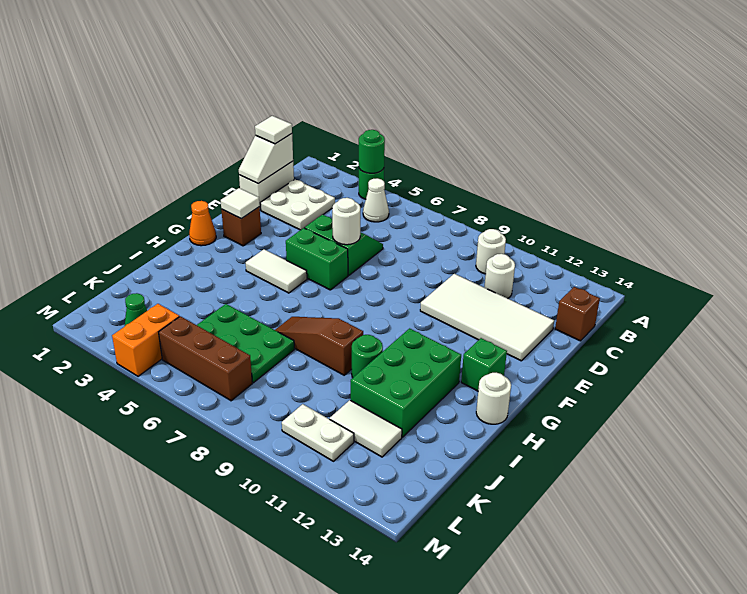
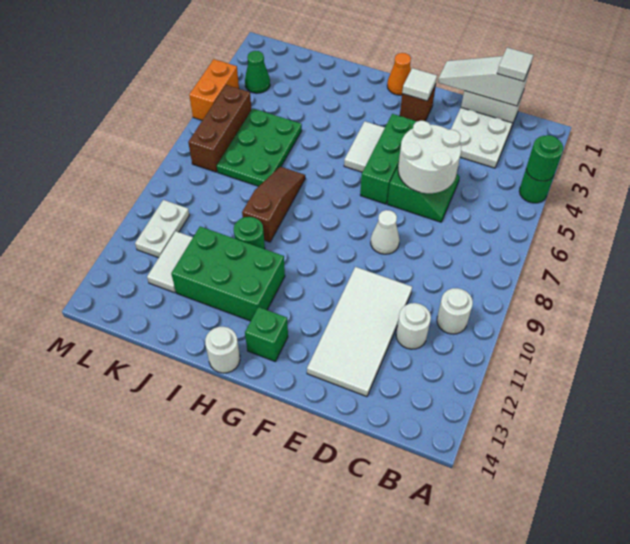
white 1x1 cone [363,178,389,222] -> white 1x1 cone moved to [371,210,399,254]
white 1x2 slope [239,134,293,183] -> white 1x3 slope [438,56,530,106]
brown 1x1 brick [555,287,600,341] -> none
white 1x1 round brick [332,198,360,245] -> white 2x2 round brick [398,121,461,193]
green 1x2 brick [286,228,348,290] -> green 1x3 brick [360,114,417,204]
orange 1x2 brick [112,304,179,376] -> orange 1x2 brick turned to [189,59,239,120]

